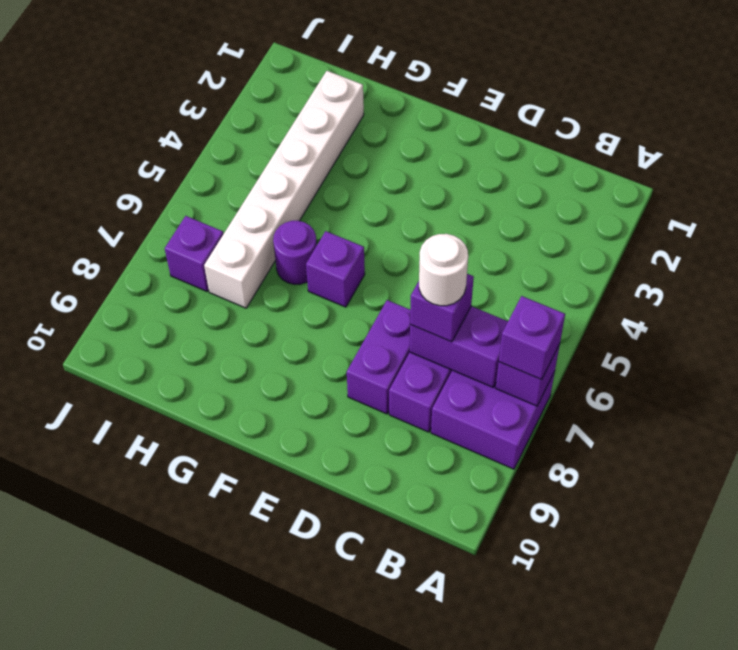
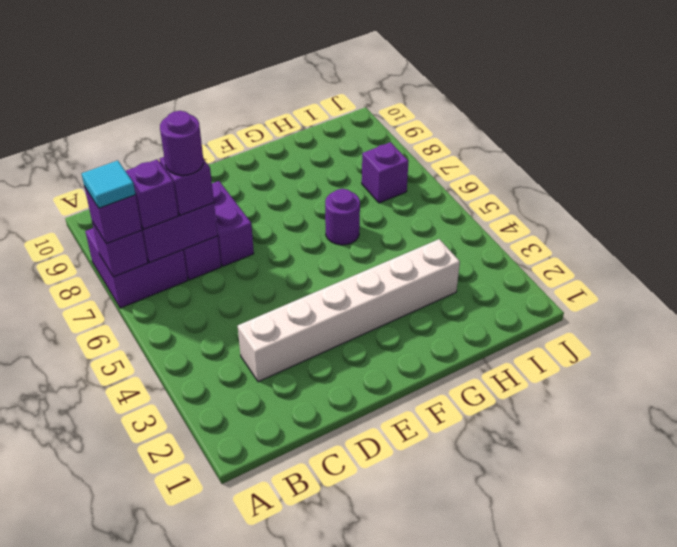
none -> cyan 1x1 tile [82,160,135,208]
white 1x1 round brick [419,234,468,306] -> purple 1x1 round brick [160,111,203,175]
purple 1x1 brick [306,231,365,307] -> purple 1x1 brick moved to [126,159,178,229]
white 1x6 brick [204,71,364,308] -> white 1x6 brick turned to [238,239,460,382]

